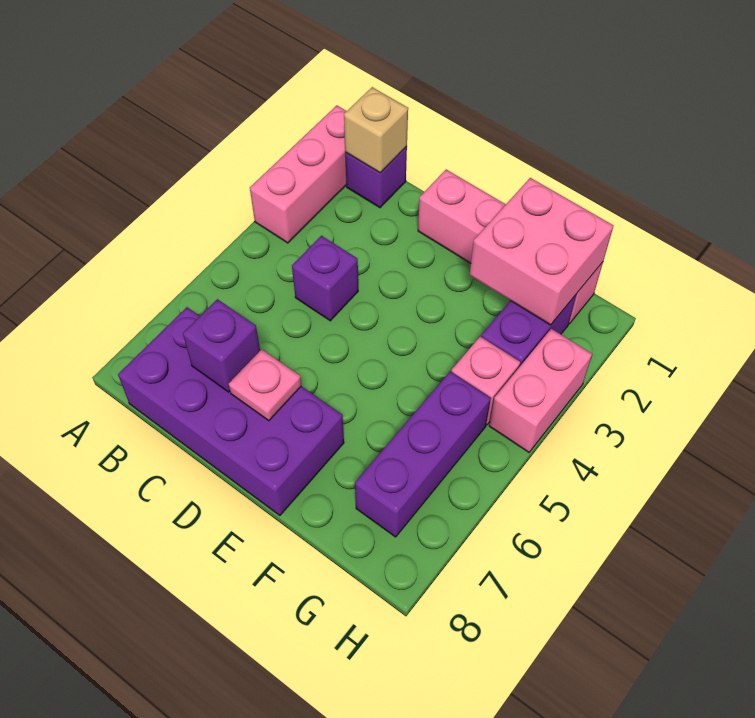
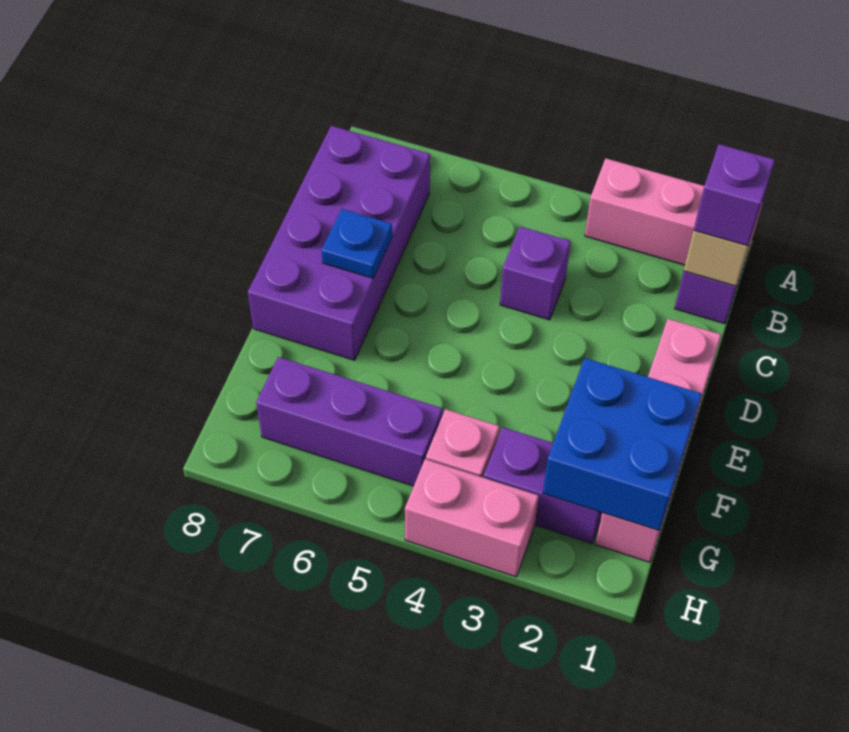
purple 1x1 brick [183,299,260,392] -> purple 1x1 brick moved to [694,144,775,246]
pink 1x1 plate [229,349,301,421] -> blue 1x1 plate [322,209,392,278]
pink 2x2 brick [470,178,614,325] -> blue 2x2 brick [543,358,702,531]

